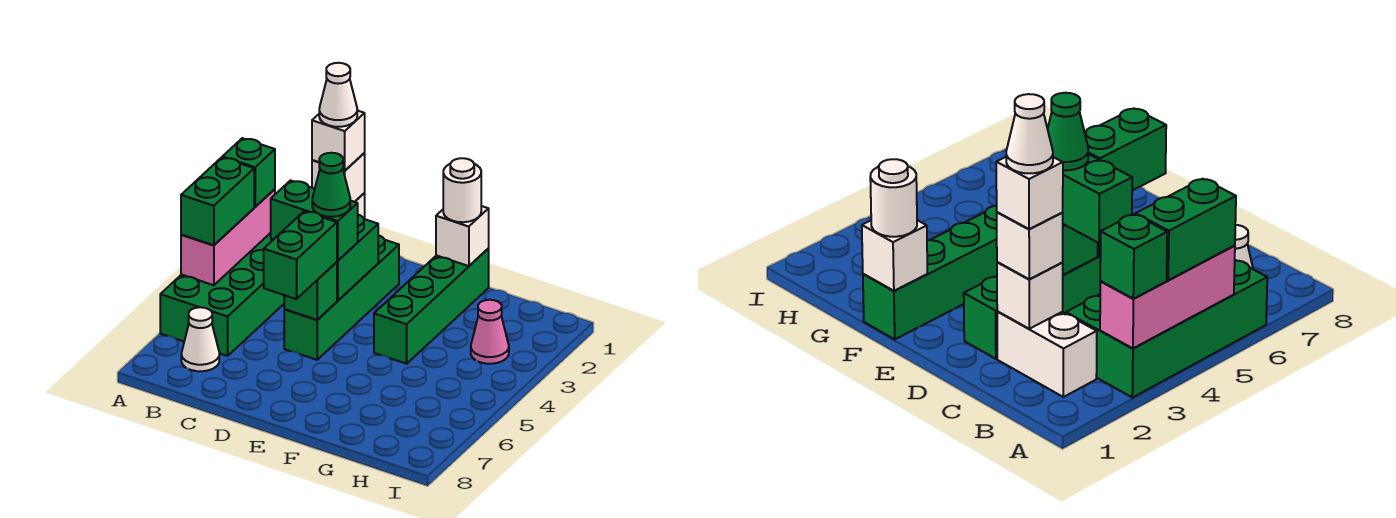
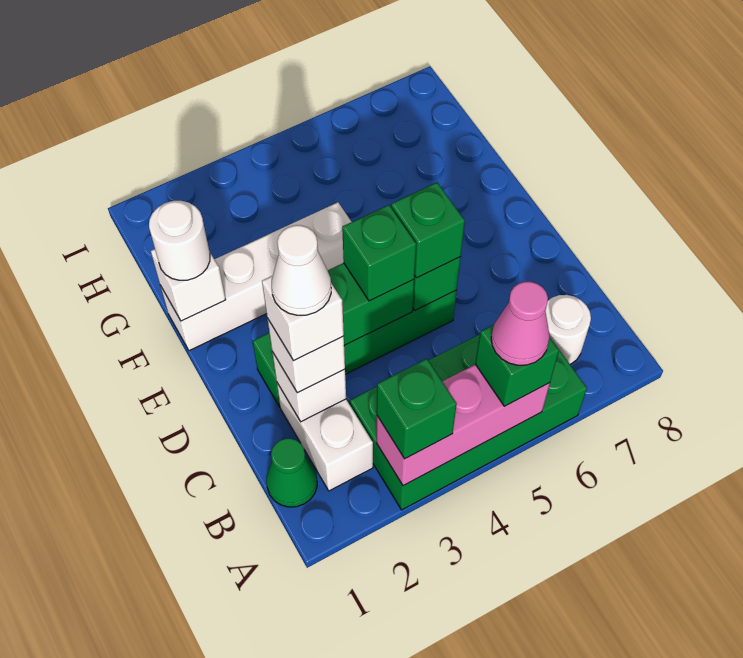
green 1x2 brick [181,157,254,245] -> green 1x1 brick [475,325,559,406]
white 1x1 cone [181,307,219,371] -> white 1x1 round brick [545,295,591,364]
green 1x2 brick [271,181,358,261] -> green 1x1 brick [342,205,416,301]
green 1x1 cone [312,153,350,217] -> green 1x1 cone moved to [266,438,317,507]
green 1x2 brick [264,211,337,299] -> green 1x1 brick [391,182,465,278]
green 1x4 brick [374,249,489,364] -> white 1x4 brick [161,202,351,351]
pink 1x1 cone [471,300,509,364] -> pink 1x1 cone moved to [491,282,550,365]

